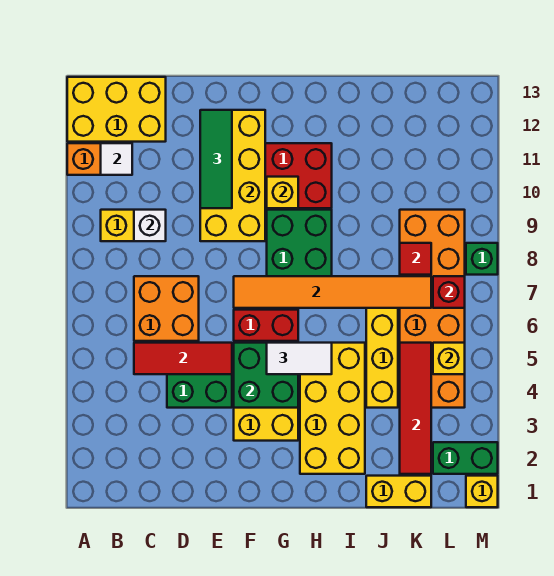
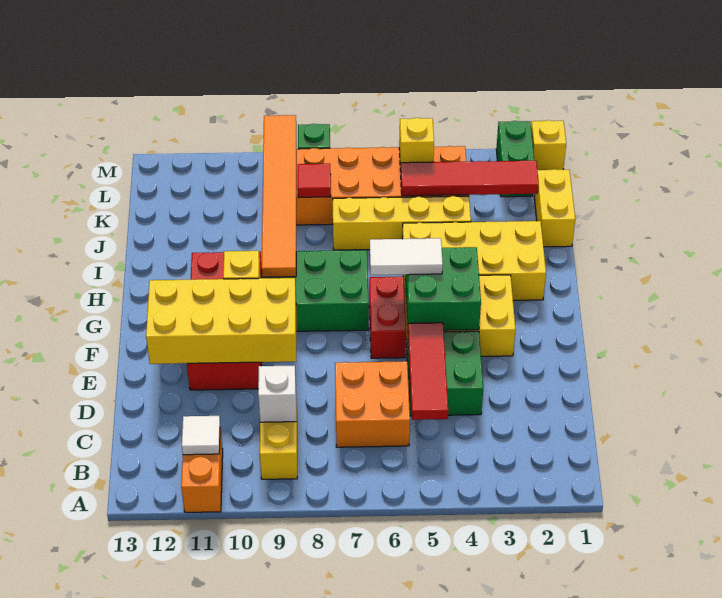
yellow 2x3 brick [67,77,166,142] -> none
green 1x3 tile [200,110,232,208] -> none
orange 1x6 tile [234,276,431,308] -> orange 1x6 tile moved to [262,115,296,277]
white 1x2 tile [267,343,332,374] -> white 1x2 tile turned to [370,238,443,275]
red 1x1 brick [433,276,465,308] -> none

